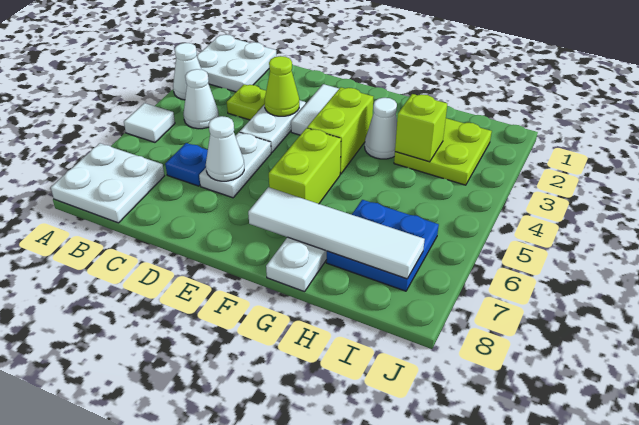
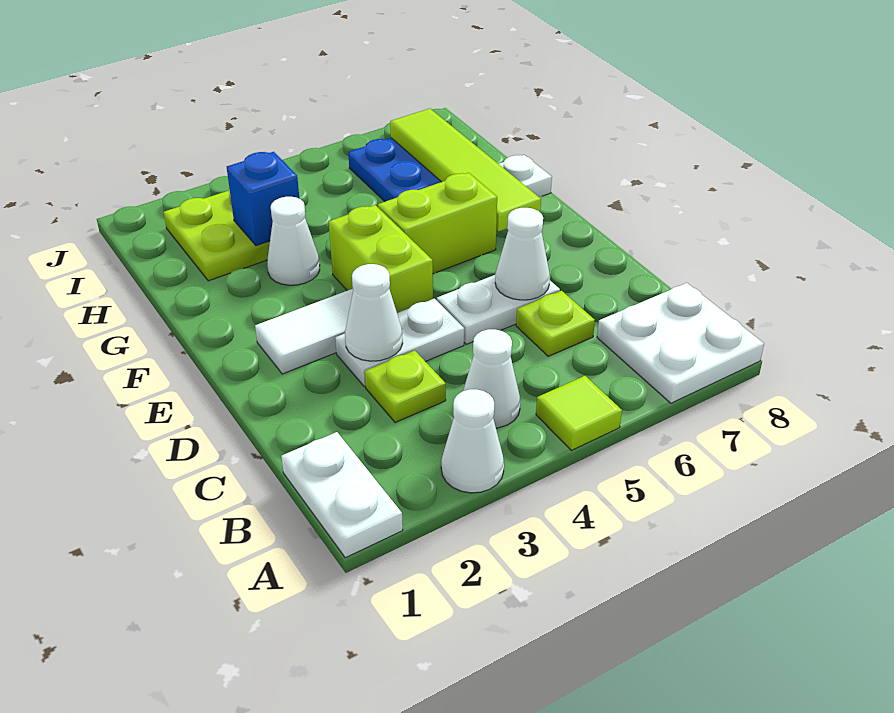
white 2x2 plate [197,35,276,92] -> white 1x2 plate [281,432,403,558]
white 1x1 tile [124,103,175,142] -> lime 1x1 tile [536,376,622,450]
blue 1x1 plate [165,143,208,186] -> lime 1x1 plate [516,291,595,356]
lime 1x1 cone [265,56,299,116] -> white 1x1 cone [345,264,403,361]
lime 1x2 brick [307,87,373,174] -> lime 1x2 brick turned to [329,205,433,313]
white 1x4 tile [248,187,425,279] -> lime 1x4 tile [390,109,541,231]
lime 1x1 brick [395,94,447,162] -> blue 1x1 brick [227,152,299,246]

